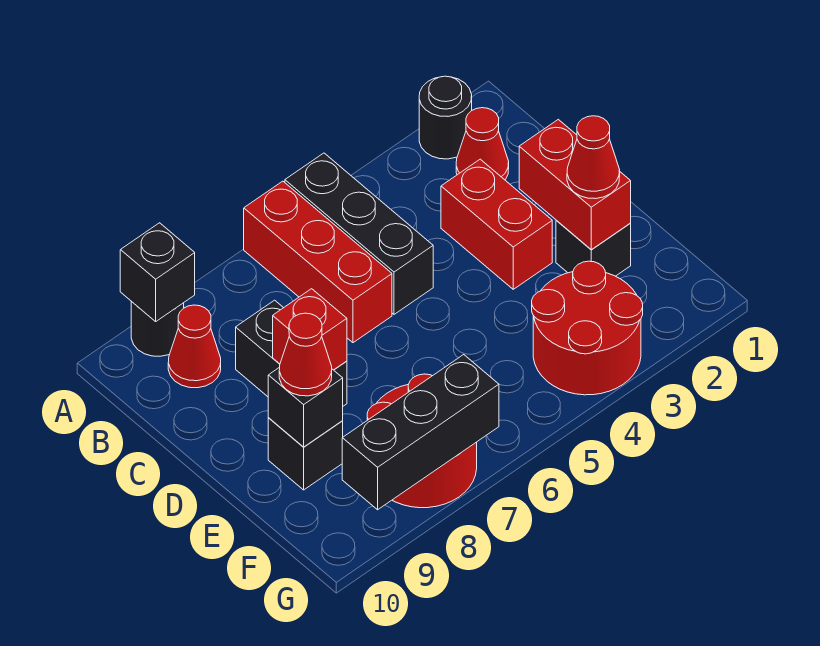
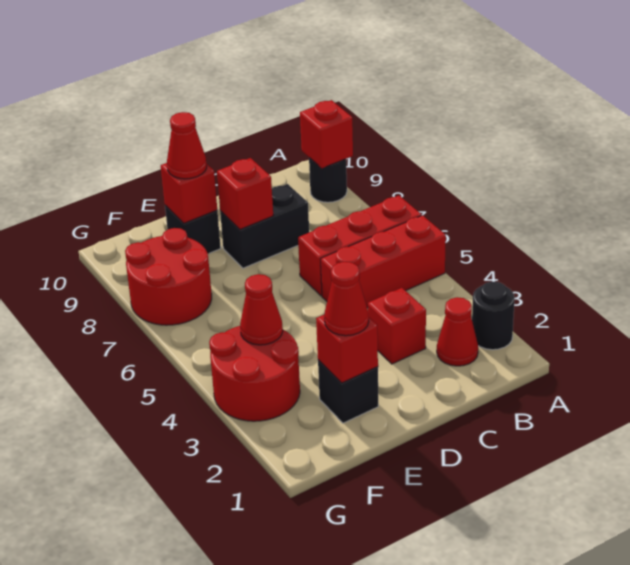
black 1x3 brick [285,153,433,314] -> red 1x3 brick [321,215,446,308]
black 1x1 brick [120,223,195,321] -> red 1x1 brick [300,100,353,168]
red 1x1 cone [168,305,221,388] -> red 1x1 cone moved to [240,274,283,345]
red 1x2 brick [441,159,552,289] -> red 1x1 brick [368,288,426,364]
red 1x2 brick [519,119,631,250] -> red 1x1 brick [316,315,378,383]
black 1x1 brick [268,367,343,447] -> red 1x1 brick [161,163,217,223]
black 1x3 brick [342,355,499,510] -> none

